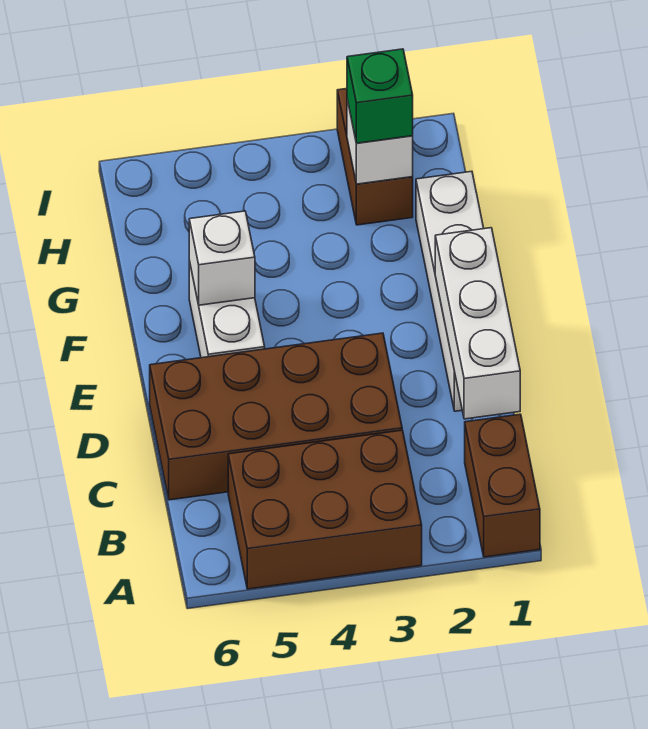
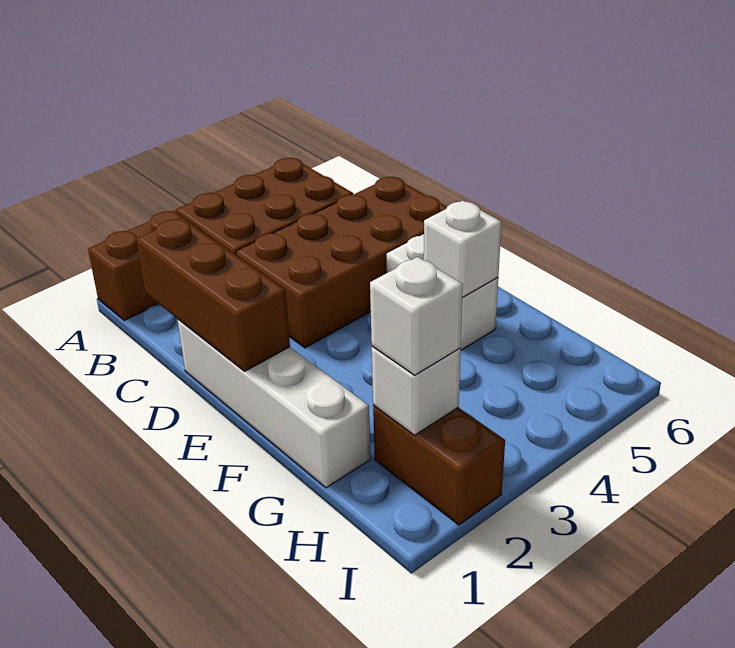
brown 1x2 brick [465,414,540,557] -> brown 1x2 brick turned to [88,210,202,321]
white 1x3 brick [435,228,520,419] -> brown 1x3 brick [137,218,290,371]
green 1x1 brick [347,49,413,143] -> white 1x1 brick [370,257,463,375]

